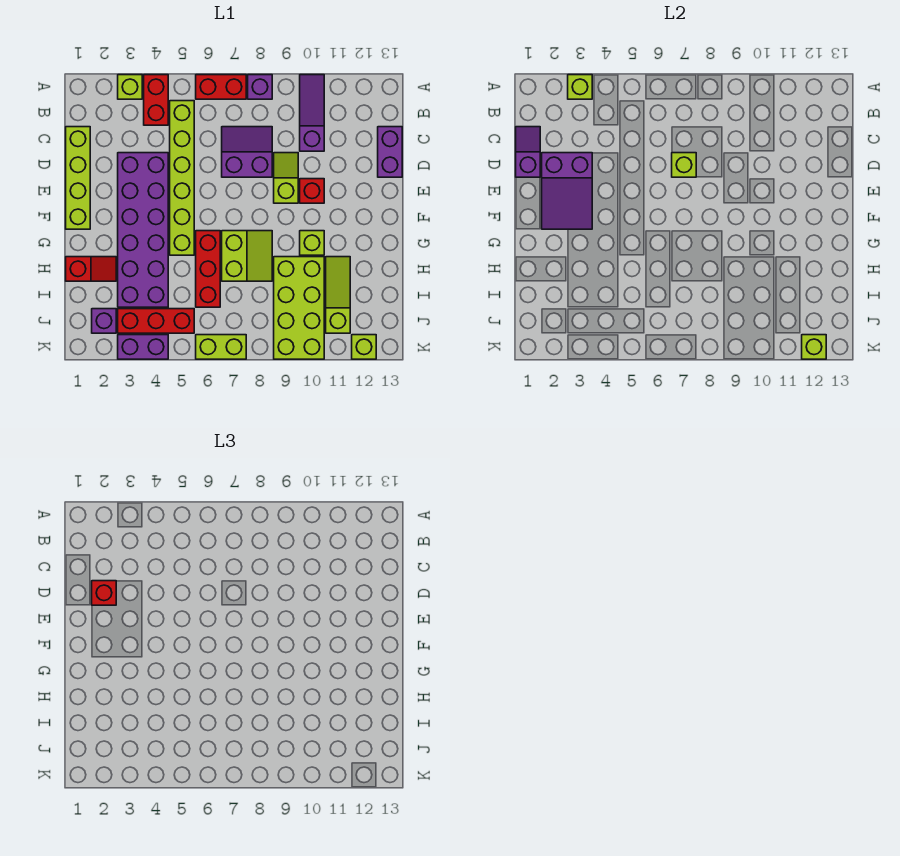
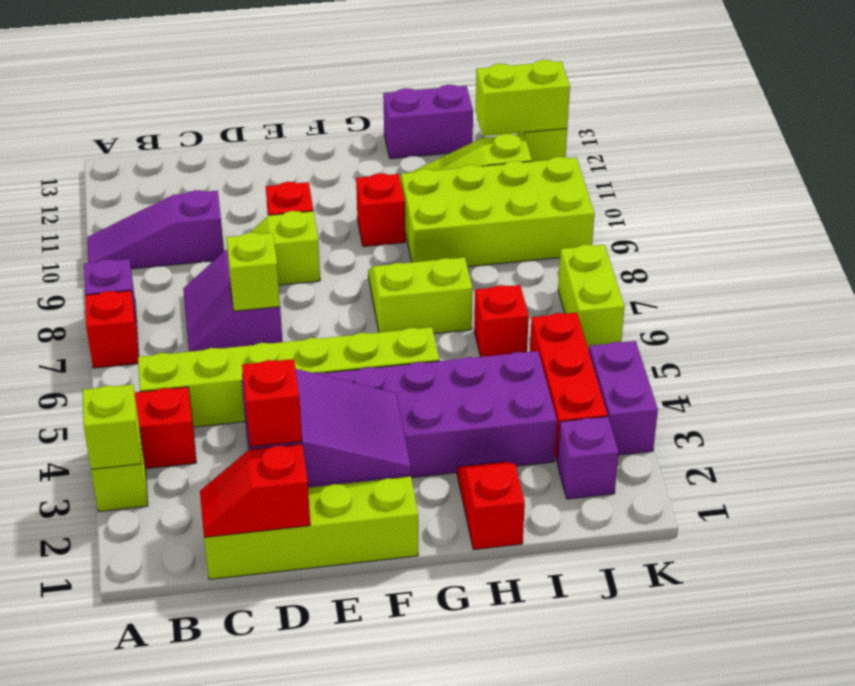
red 1x2 brick [196,75,246,99] -> red 1x1 brick [85,291,139,368]
purple 1x2 slope [516,127,540,177] -> red 1x2 slope [200,444,310,537]
purple 1x2 brick [378,127,402,177] -> purple 1x2 brick moved to [383,85,473,159]
red 1x3 brick [196,231,220,307] -> red 1x1 brick [474,285,529,357]
lime 1x1 brick [300,231,324,255] -> red 1x1 brick [356,173,405,246]
lime 1x1 brick [802,335,826,359] -> lime 1x2 brick [476,60,570,136]

